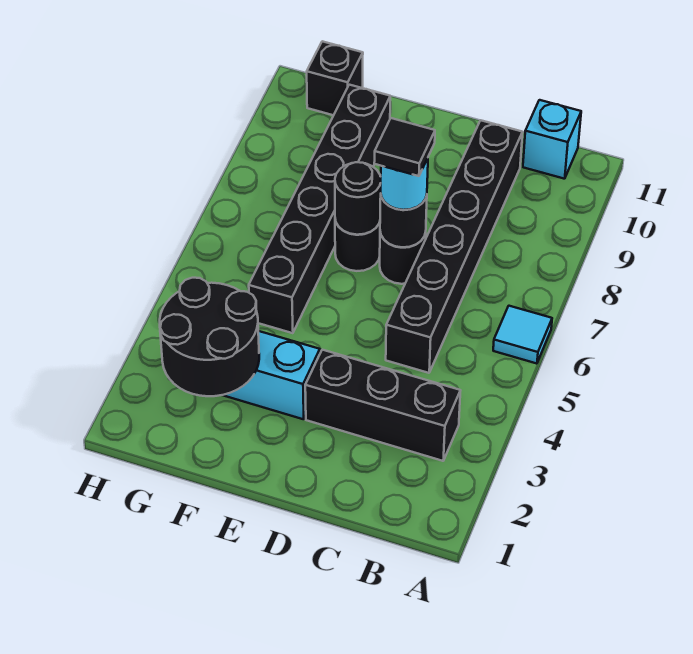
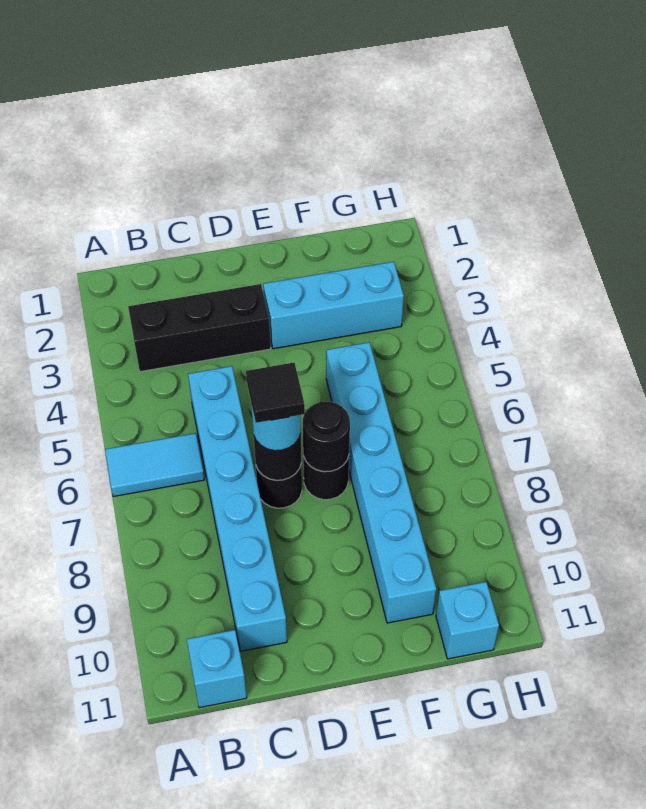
cyan 1x1 tile [493,306,552,364] -> cyan 1x2 tile [105,433,204,497]
black 1x6 brick [386,120,522,373] -> cyan 1x6 brick [188,366,287,651]
black 2x2 round brick [160,278,259,396] -> none
black 1x6 brick [249,85,390,333] -> cyan 1x6 brick [326,342,436,623]
black 1x1 brick [307,41,363,115] -> cyan 1x1 brick [436,582,499,659]

